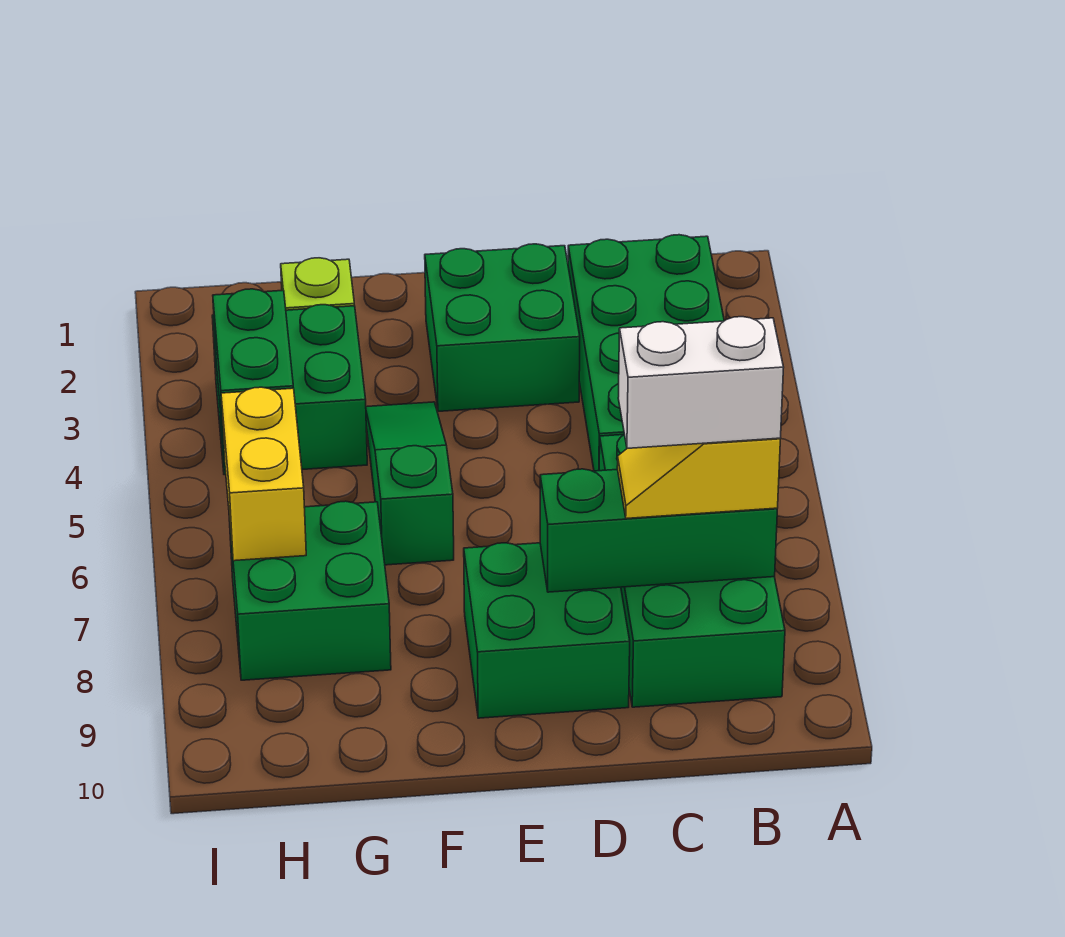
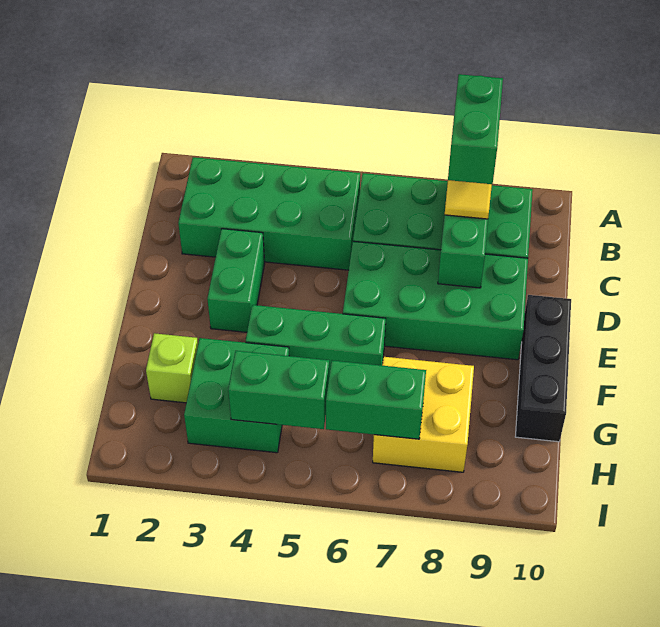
white 1x2 brick [618,317,784,448] -> green 1x2 brick [448,74,503,184]
green 2x2 brick [425,244,580,411] -> green 1x2 brick [207,229,265,332]
green 2x2 brick [464,543,630,718] -> green 2x4 brick [343,241,528,360]
none -> black 1x3 brick [516,295,571,442]
green 1x3 slope [366,402,454,565] -> green 1x3 brick [246,305,386,375]
green 2x2 brick [229,501,391,680] -> yellow 2x2 brick [373,357,474,472]
yellow 1x2 brick [221,387,306,561] -> green 1x2 brick [326,361,426,439]

